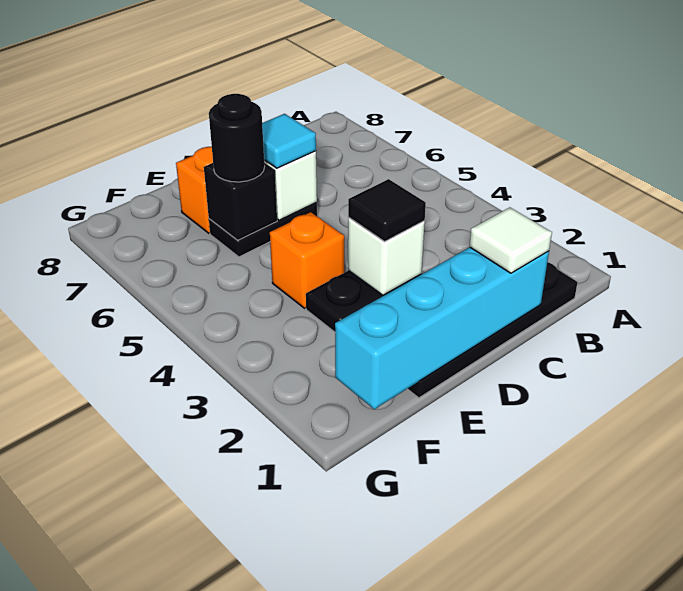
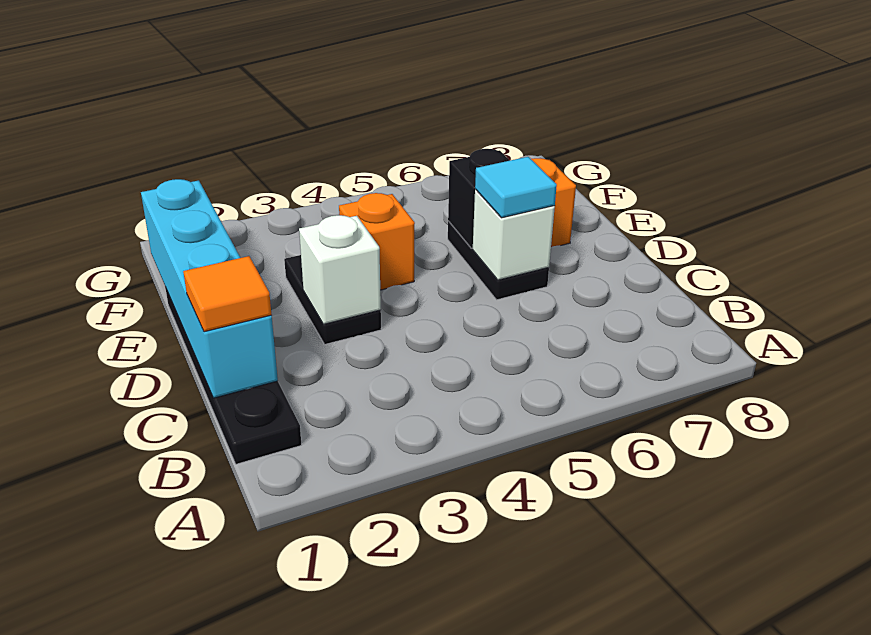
white 1x1 tile [469,207,552,273] -> orange 1x1 tile [183,256,272,332]
black 1x1 tile [348,179,426,241] -> none
black 1x1 round brick [209,94,265,182] -> none

